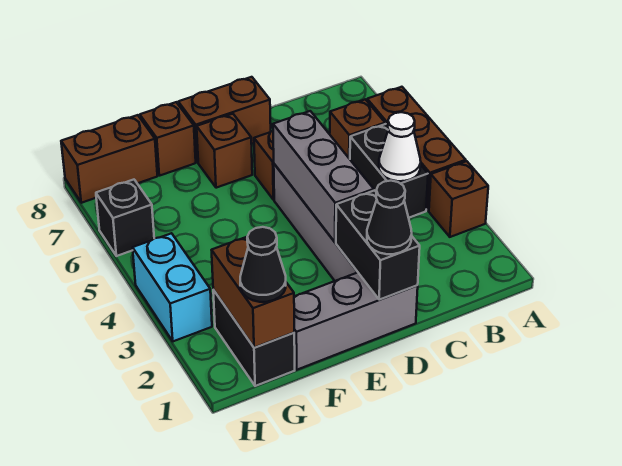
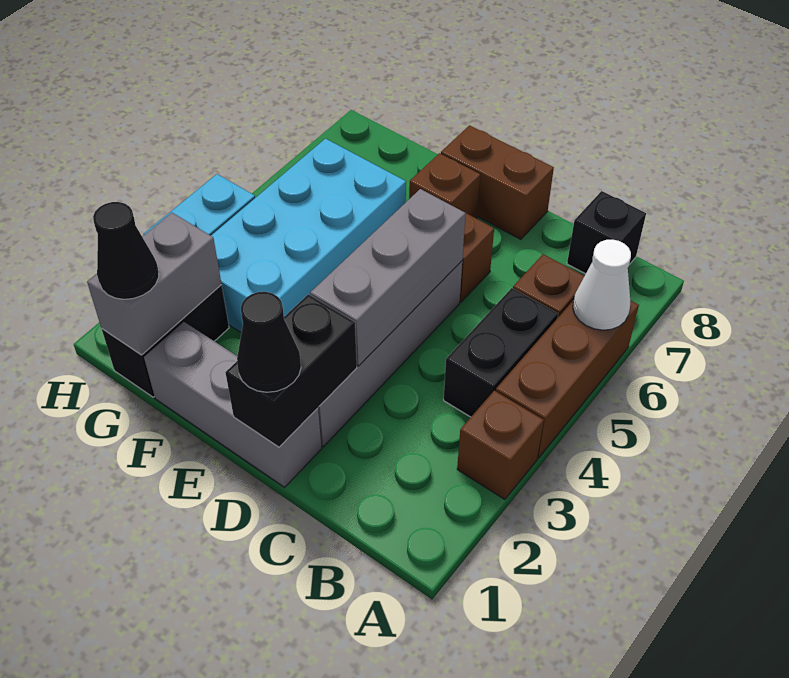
white 1x1 cone [379,112,421,181] -> white 1x1 cone moved to [573,240,631,330]
none -> cyan 2x4 brick [211,139,406,333]
brown 1x1 brick [140,102,196,176] -> none
brown 1x2 brick [212,237,294,348] -> grey 1x2 brick [87,213,222,355]
brown 1x2 brick [61,115,157,203] -> none
black 1x1 brick [96,180,154,256] -> black 1x1 brick moved to [567,191,646,274]

